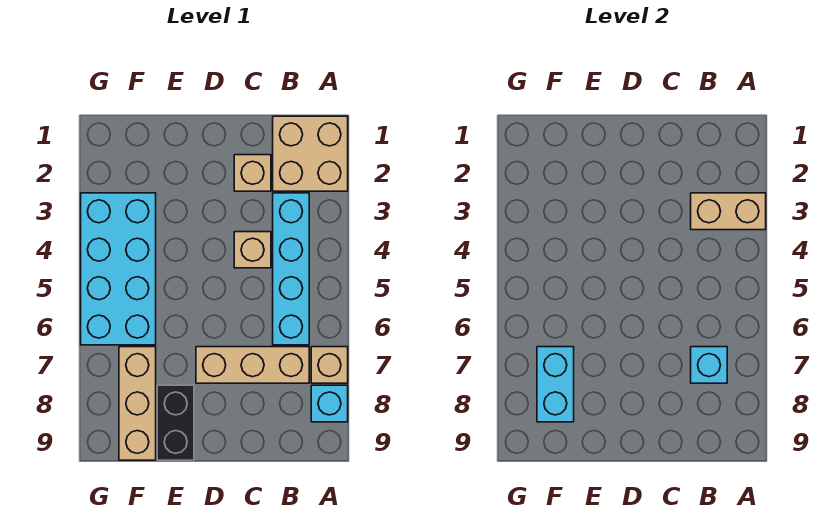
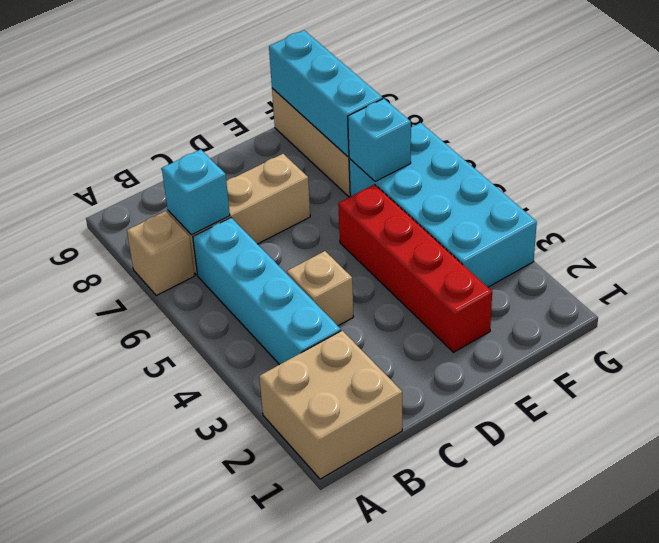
tan 1x2 brick [691,193,766,230] -> none
cyan 1x1 brick [311,385,348,422] -> cyan 1x1 brick moved to [348,99,411,182]
tan 1x1 brick [234,155,271,191] -> none
none -> red 1x4 brick [338,184,492,352]
black 1x2 brick [157,385,194,460] -> none
cyan 1x2 brick [537,347,574,422] -> cyan 1x3 brick [269,30,383,157]

